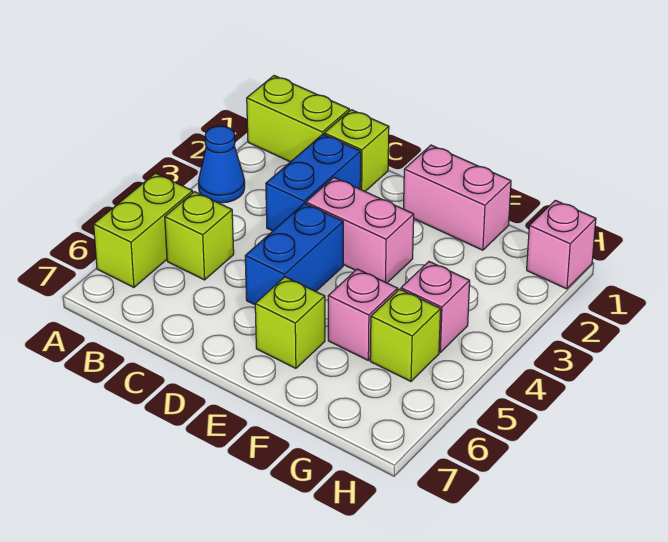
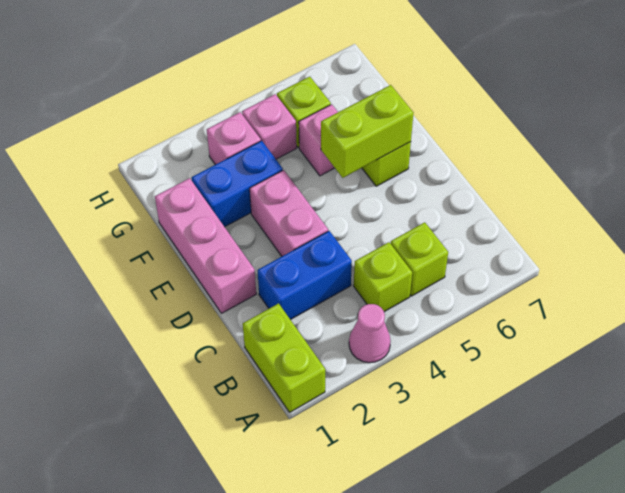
blue 1x1 cone [198,126,245,203] -> pink 1x1 cone [349,304,391,363]
lime 1x2 brick [94,173,193,287] -> lime 1x2 brick moved to [321,85,413,178]
lime 1x1 brick [324,110,389,191] -> lime 1x1 brick moved to [354,242,412,312]
blue 1x2 brick [245,203,343,305] -> blue 1x2 brick moved to [192,141,283,227]
pink 1x2 brick [404,145,511,250] -> pink 1x3 brick [155,178,256,313]
pink 1x1 brick [527,200,596,289] -> pink 1x1 brick moved to [207,112,261,165]

